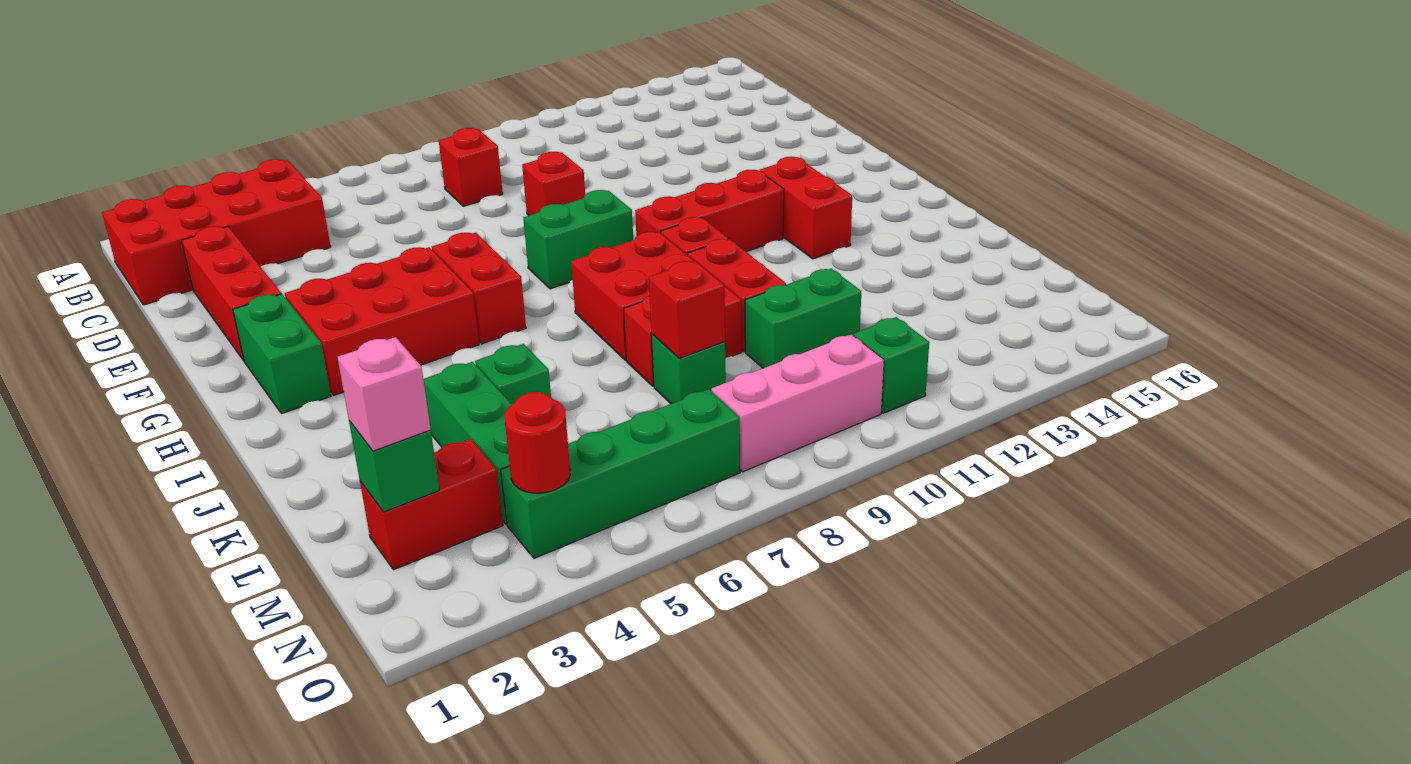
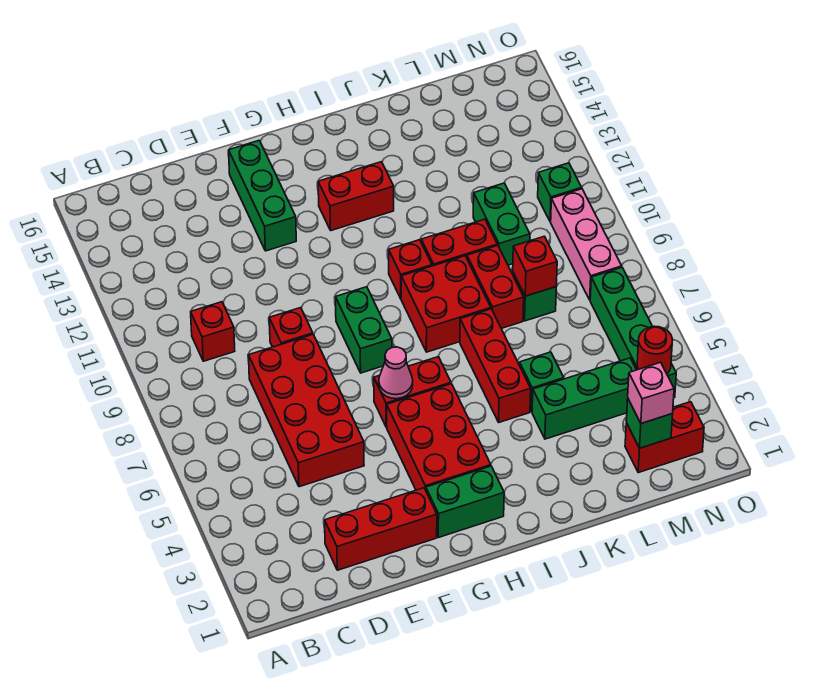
red 2x4 brick [102,159,331,305] -> red 2x4 brick moved to [248,335,364,487]
red 1x1 brick [439,128,503,206] -> red 1x1 brick moved to [191,302,235,361]
none -> green 1x3 brick [229,141,296,251]
none -> pink 1x1 cone [379,347,413,399]
red 1x3 brick [635,170,784,252] -> red 1x3 brick moved to [460,309,531,422]
red 1x2 brick [360,439,503,570] -> red 1x2 brick turned to [625,402,704,473]

